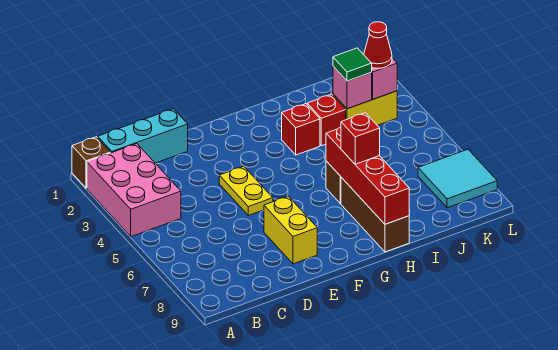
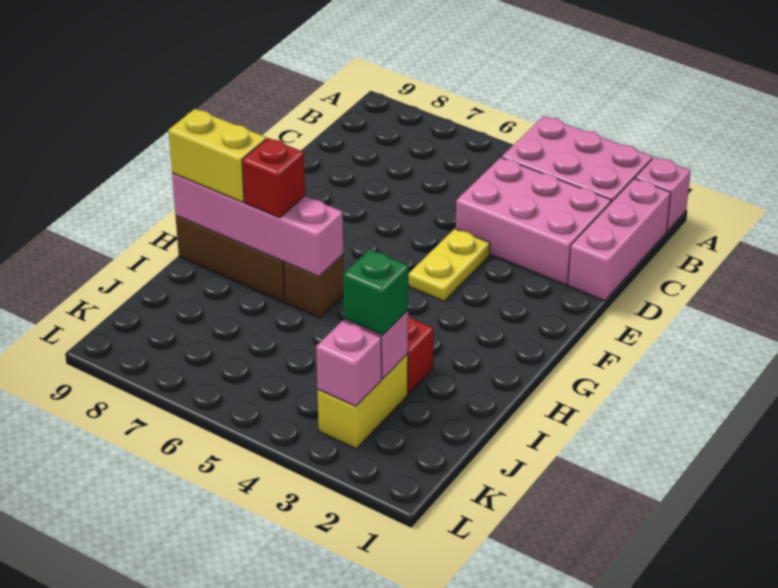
brown 1x1 brick [72,137,111,188] -> pink 1x1 brick [635,157,691,231]
cyan 1x3 brick [98,109,188,163] -> pink 1x3 brick [568,179,671,301]
none -> pink 2x3 brick [456,158,611,285]
yellow 1x2 plate [219,166,273,215] -> yellow 1x2 plate turned to [409,229,490,301]
yellow 1x2 brick [264,196,317,264] -> yellow 1x2 brick moved to [169,109,266,202]
red 1x1 brick [282,104,320,155] -> none
red 1x4 brick [326,127,409,224] -> pink 1x4 brick [172,173,343,277]
green 1x1 tile [333,48,372,81] -> green 1x1 brick [343,249,409,335]
red 1x1 cone [364,22,392,68] -> none
cyan 2x2 tile [418,149,497,208] -> none

